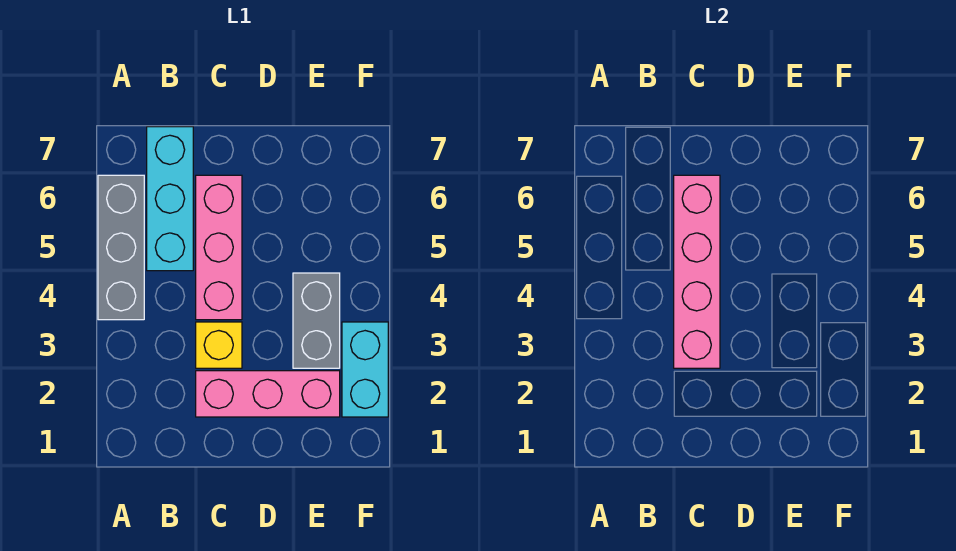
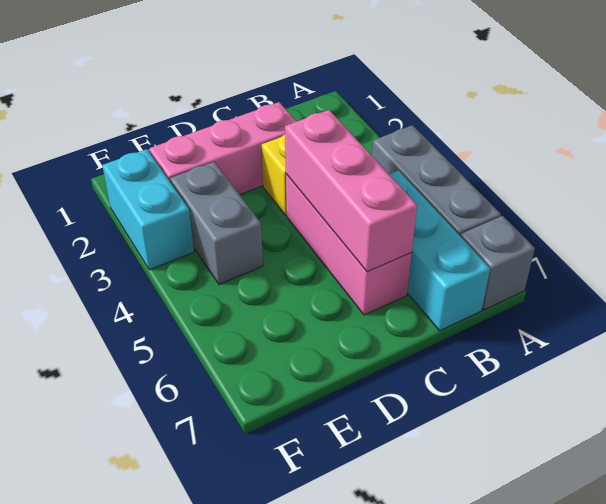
none -> grey 1x1 brick [461,216,535,310]
pink 1x4 brick [674,175,720,368] -> pink 1x3 brick [285,110,417,272]

